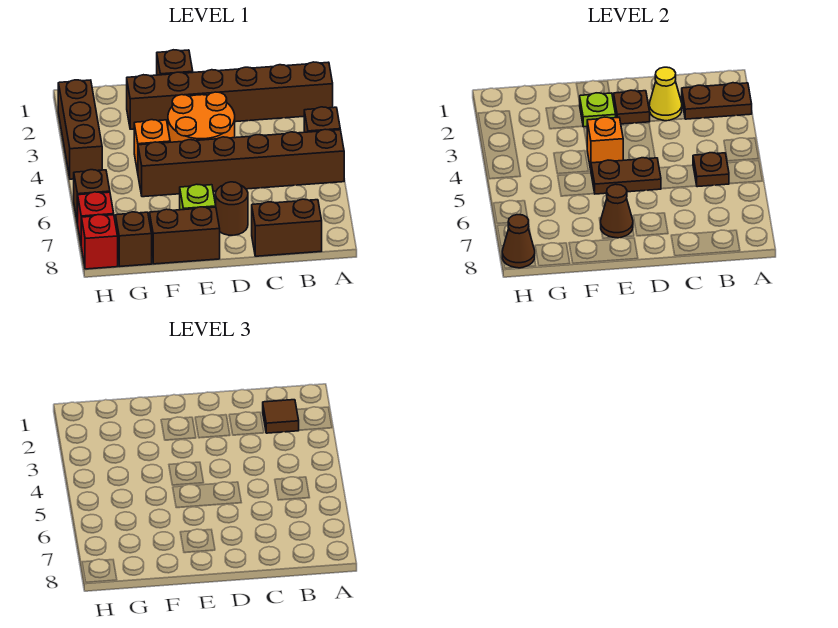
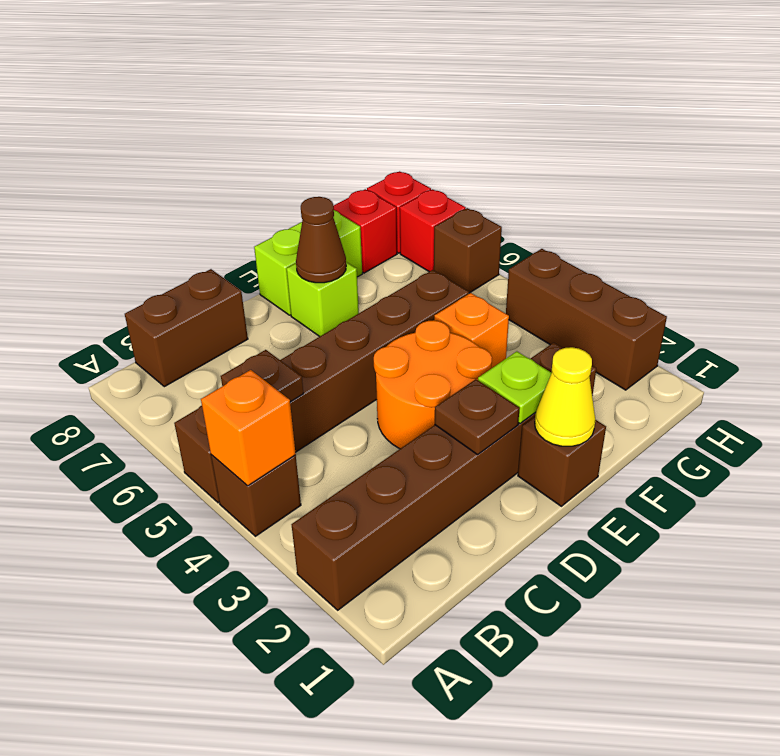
brown 1x2 plate [682,83,752,119] -> none
brown 1x1 tile [263,400,299,433] -> none
yellow 1x1 cone [649,67,682,121] -> yellow 1x1 cone moved to [535,347,595,446]
brown 1x2 plate [591,158,661,194] -> none
brown 1x1 round brick [216,182,248,235] -> none
orange 1x1 brick [587,117,623,170] -> orange 1x1 brick moved to [201,370,296,486]
brown 1x2 brick [150,207,220,264] -> lime 1x2 brick [254,210,362,315]
brown 1x1 brick [116,212,152,267] -> red 1x1 brick [334,189,397,273]
brown 1x1 cone [502,215,535,268] -> none

